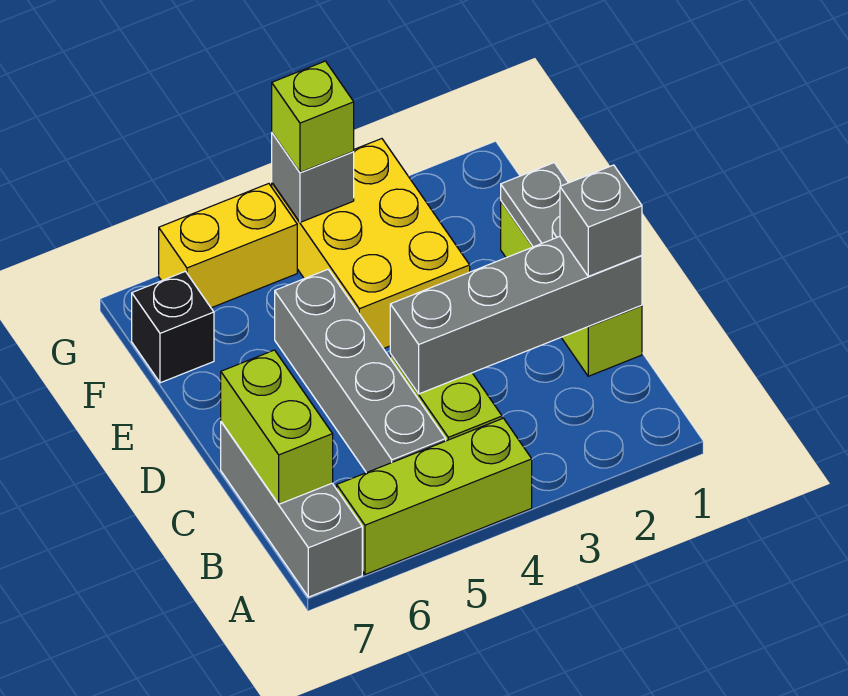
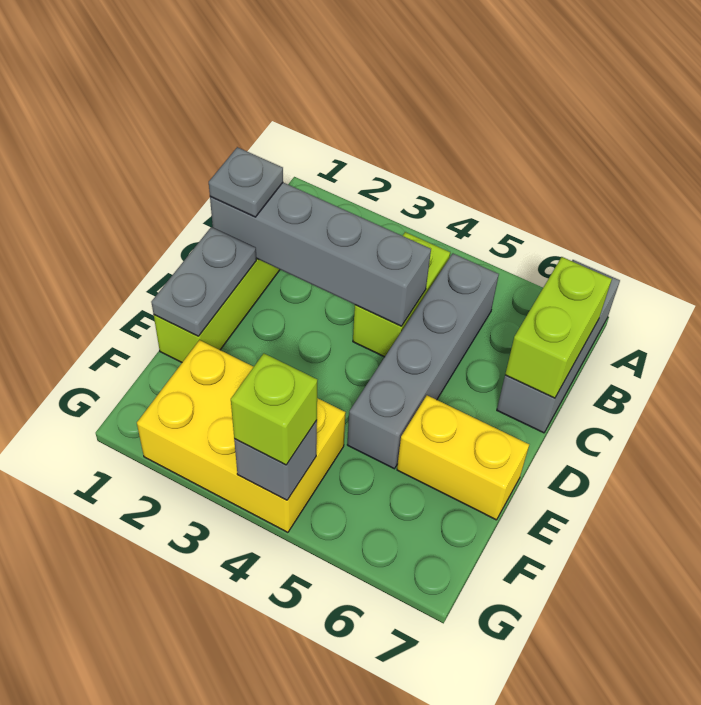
lime 1x3 brick [337,418,532,575] -> none
grey 1x1 brick [560,165,642,276] -> grey 1x1 plate [209,147,283,217]
yellow 2x3 brick [272,139,470,349] -> yellow 2x3 brick turned to [137,340,345,532]
black 1x1 brick [132,271,214,383] -> none
yellow 1x2 brick [159,184,297,308] -> yellow 1x2 brick moved to [397,395,529,520]

